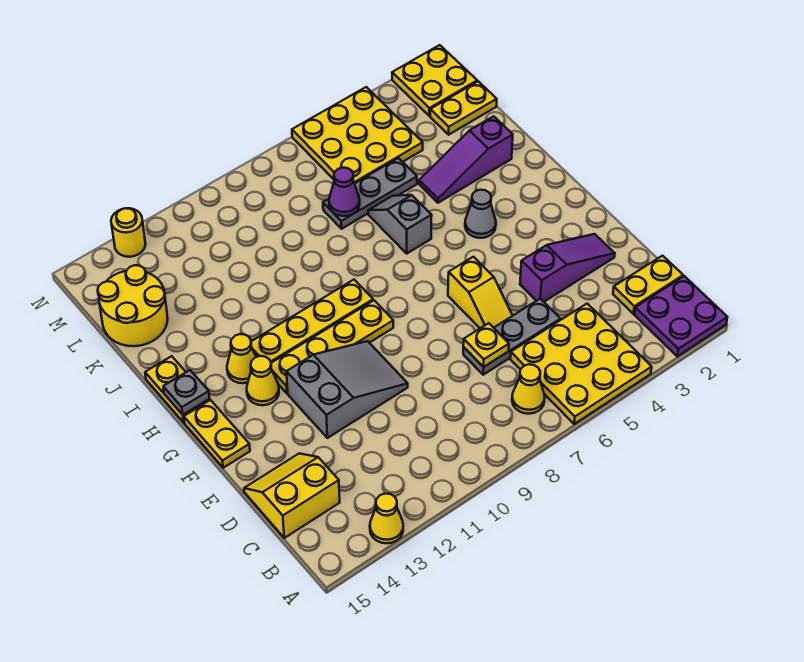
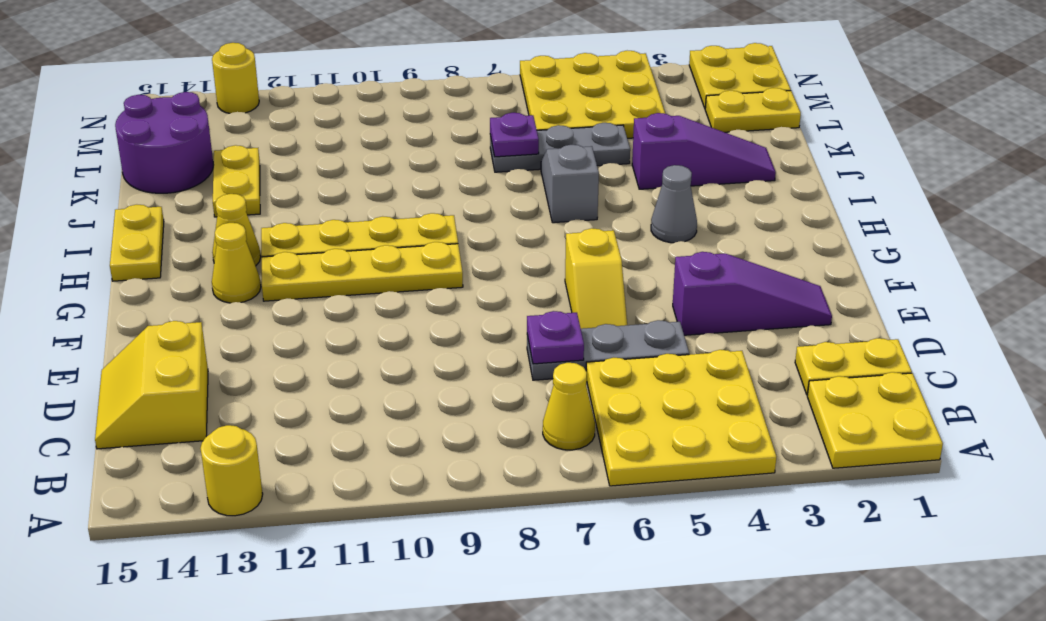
purple 2x2 plate [635,276,727,356] -> yellow 2x2 plate [807,372,943,468]
yellow 1x1 cone [370,494,403,543] -> yellow 1x1 round brick [200,425,263,516]
yellow 2x2 slope [244,454,340,538] -> yellow 2x2 slope turned to [95,321,208,449]
yellow 1x1 plate [463,323,509,367] -> purple 1x1 plate [527,311,584,364]
grey 2x3 slope [286,341,408,438] -> none
yellow 1x2 plate [184,400,250,468] -> yellow 1x2 plate moved to [213,145,260,217]
grey 1x1 plate [163,370,210,415] -> none
purple 1x3 slope [419,116,513,203] -> purple 1x3 slope turned to [632,113,776,189]
purple 1x1 cone [329,168,360,216] -> purple 1x1 plate [490,113,539,157]
yellow 2x2 round brick [98,265,168,346] -> purple 2x2 round brick [115,92,214,193]

